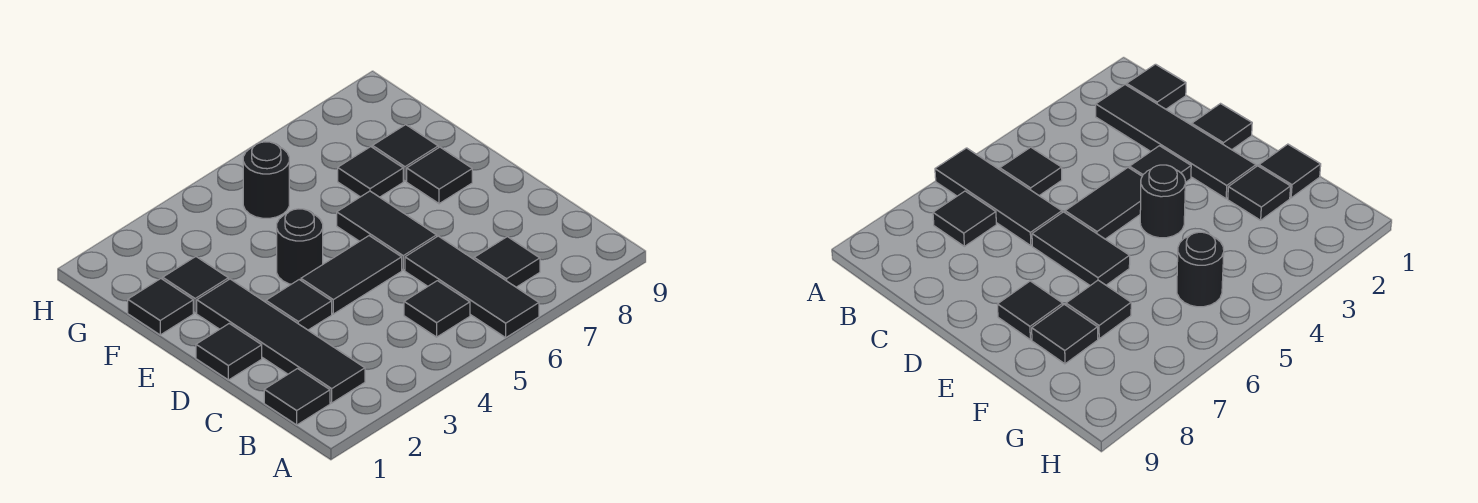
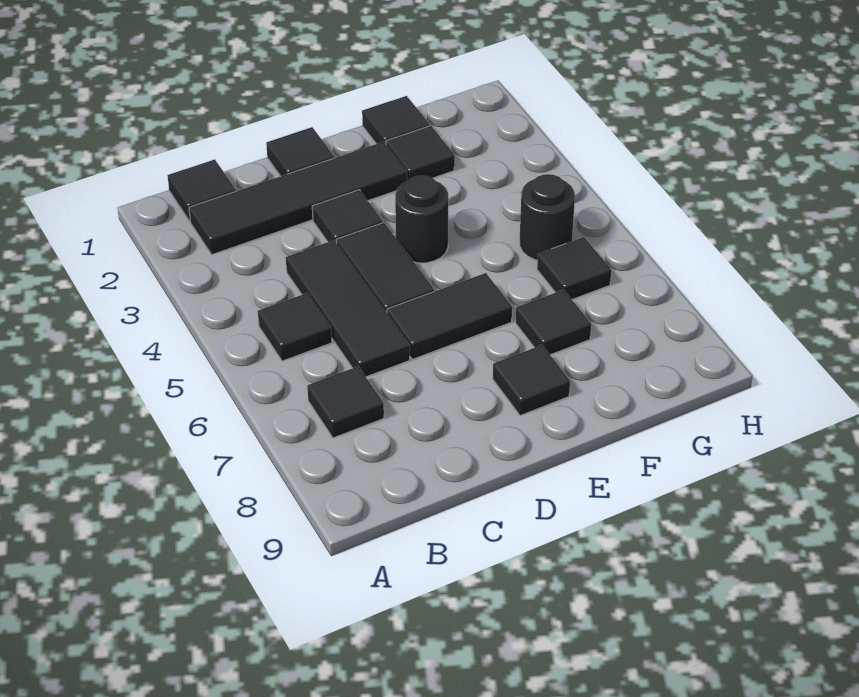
black 1x3 tile [405,236,539,337] -> black 1x3 tile turned to [286,240,410,377]
black 1x1 tile [372,125,438,181] -> black 1x1 tile moved to [537,237,611,300]

